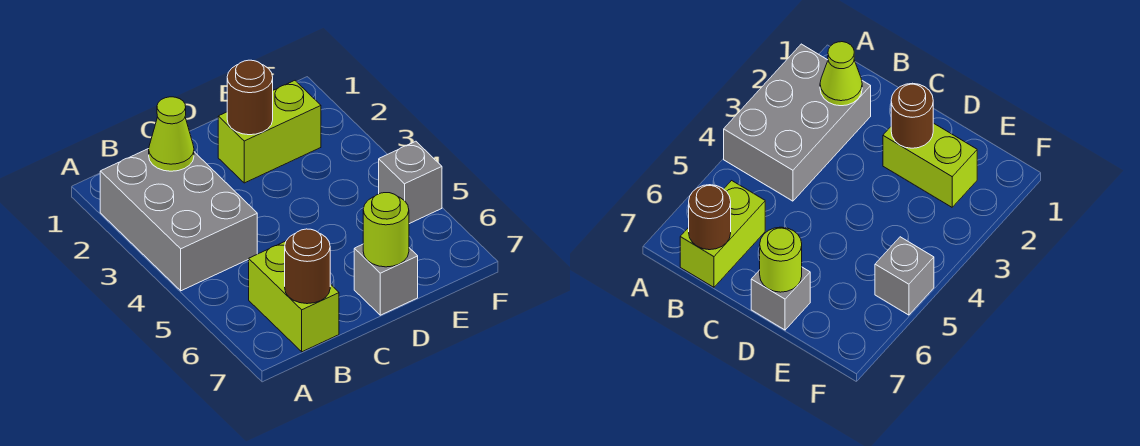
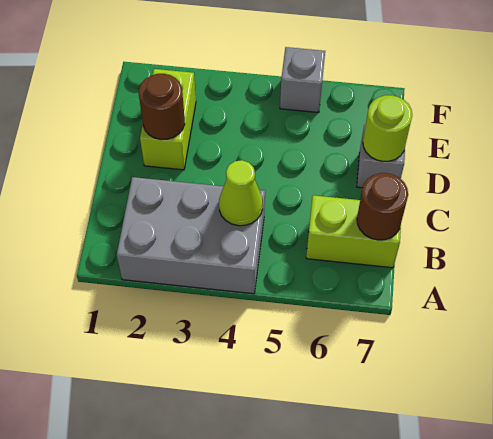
lime 1x1 cone [149,97,194,171] -> lime 1x1 cone moved to [219,160,263,226]

